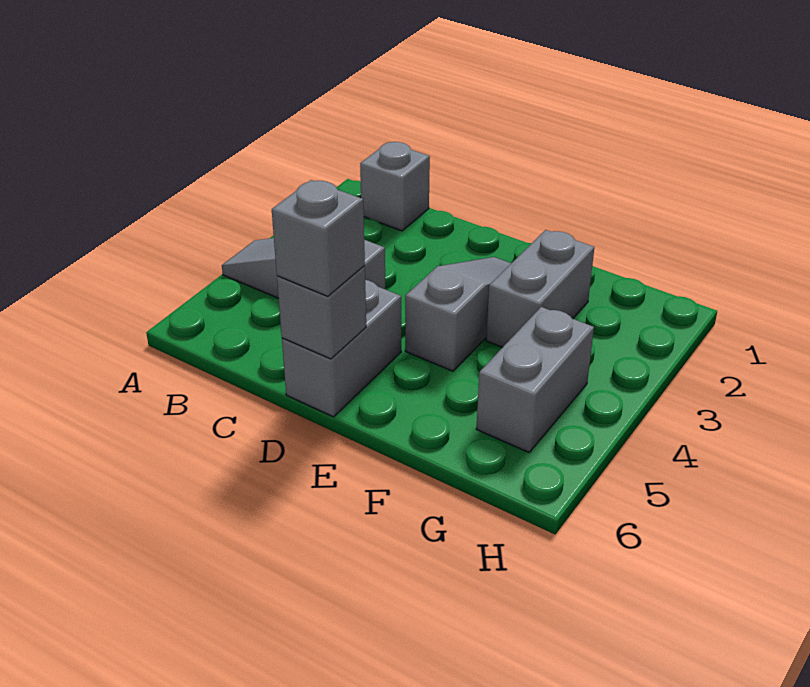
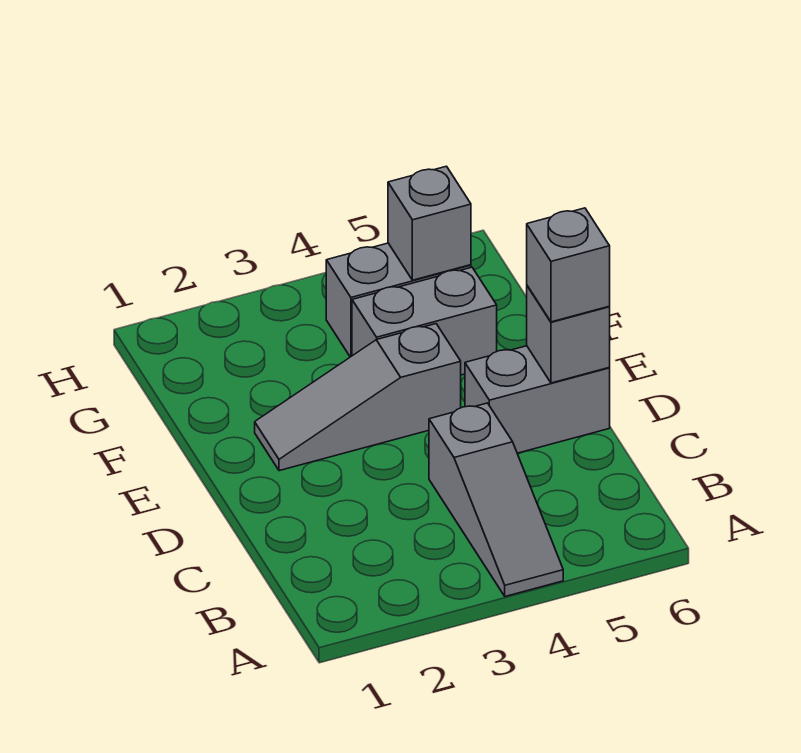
grey 1x1 brick [360,142,430,231] -> grey 1x1 brick moved to [388,166,471,280]
grey 1x2 brick [486,230,594,347] -> grey 1x2 brick moved to [352,267,497,375]

